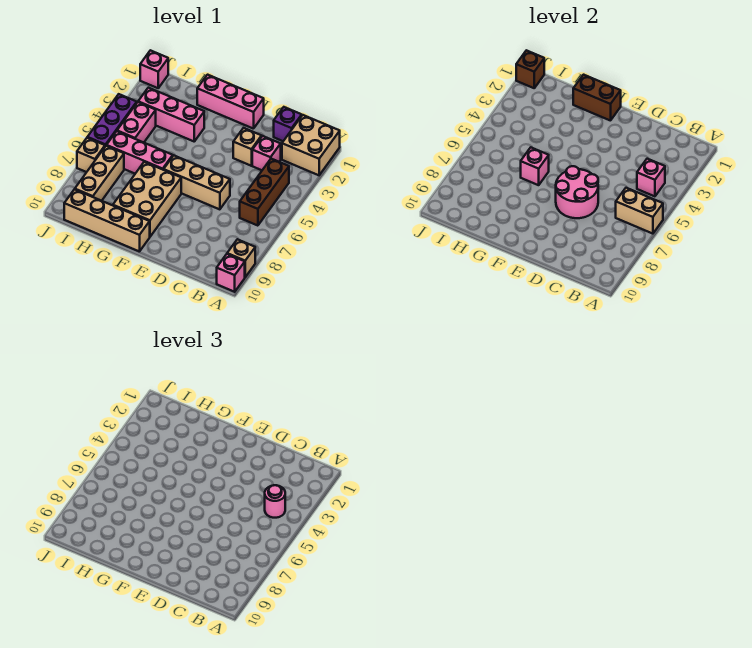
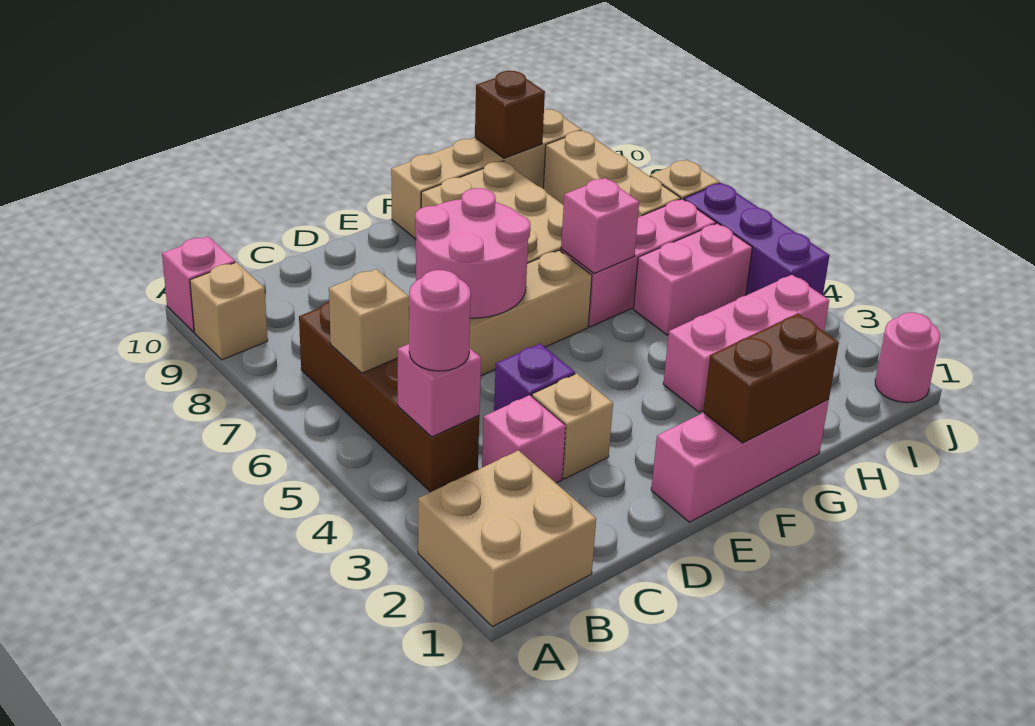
tan 1x2 brick [616,188,663,234] -> tan 1x1 brick [329,269,409,373]
brown 1x3 brick [240,159,289,226] -> brown 1x4 brick [299,302,479,492]
purple 1x1 brick [274,107,302,141] -> purple 1x1 brick moved to [494,344,575,411]
pink 1x2 brick [117,102,156,143] -> pink 1x2 brick turned to [634,223,752,335]
pink 1x1 brick [140,50,168,88] -> pink 1x1 round brick [875,313,940,403]
brown 1x1 brick [516,50,544,88] -> brown 1x1 brick moved to [475,71,545,158]

